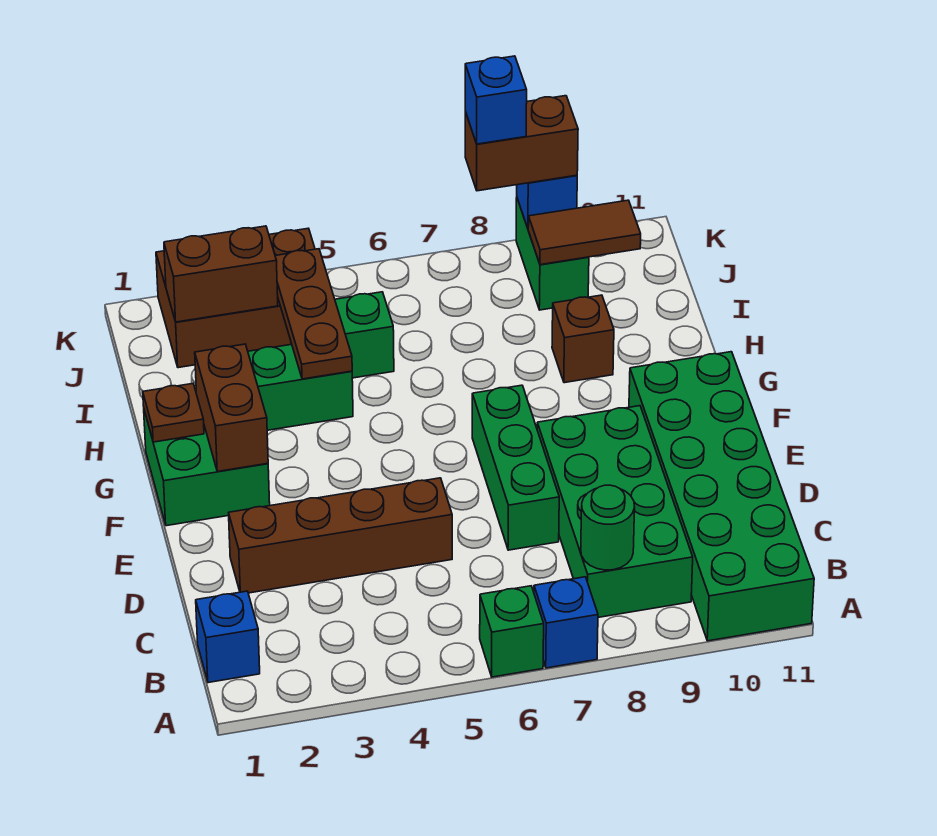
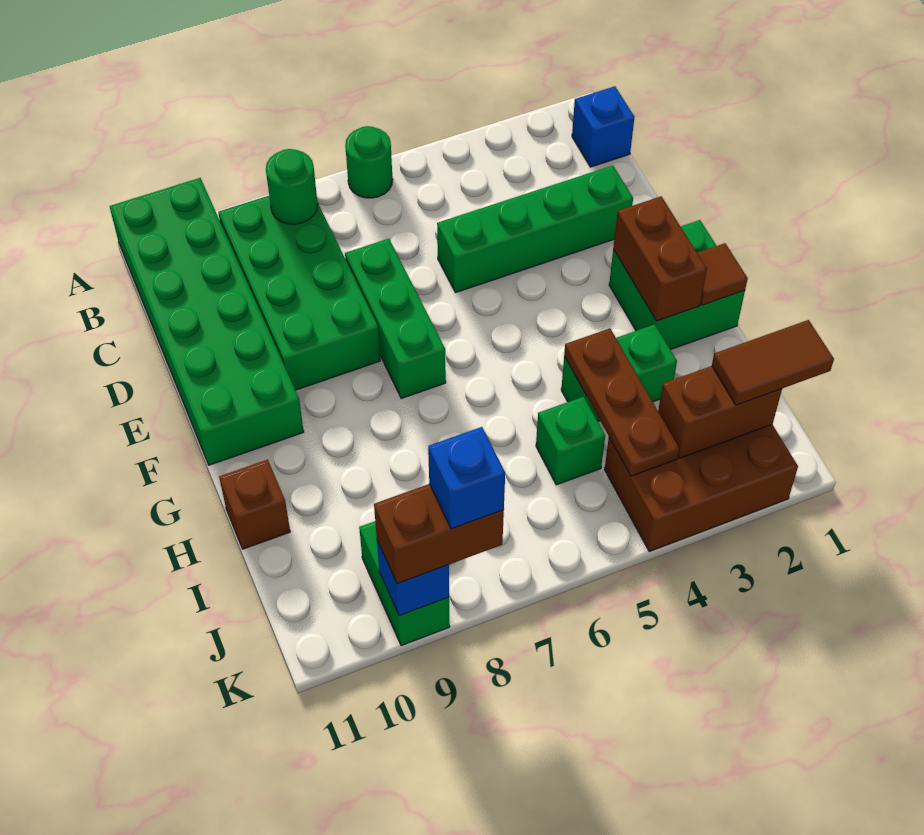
green 1x1 brick [480,586,544,677] -> green 1x1 round brick [345,126,393,198]
blue 1x1 brick [534,577,598,668] -> none
brown 1x4 brick [229,478,452,593] -> green 1x4 brick [437,166,633,293]
brown 1x1 plate [143,384,204,442] -> brown 1x1 tile [697,243,748,305]
brown 1x1 brick [552,295,614,383] -> brown 1x1 brick moved to [219,459,290,549]
brown 1x2 tile [528,200,641,265] -> brown 1x2 tile moved to [712,320,834,405]

